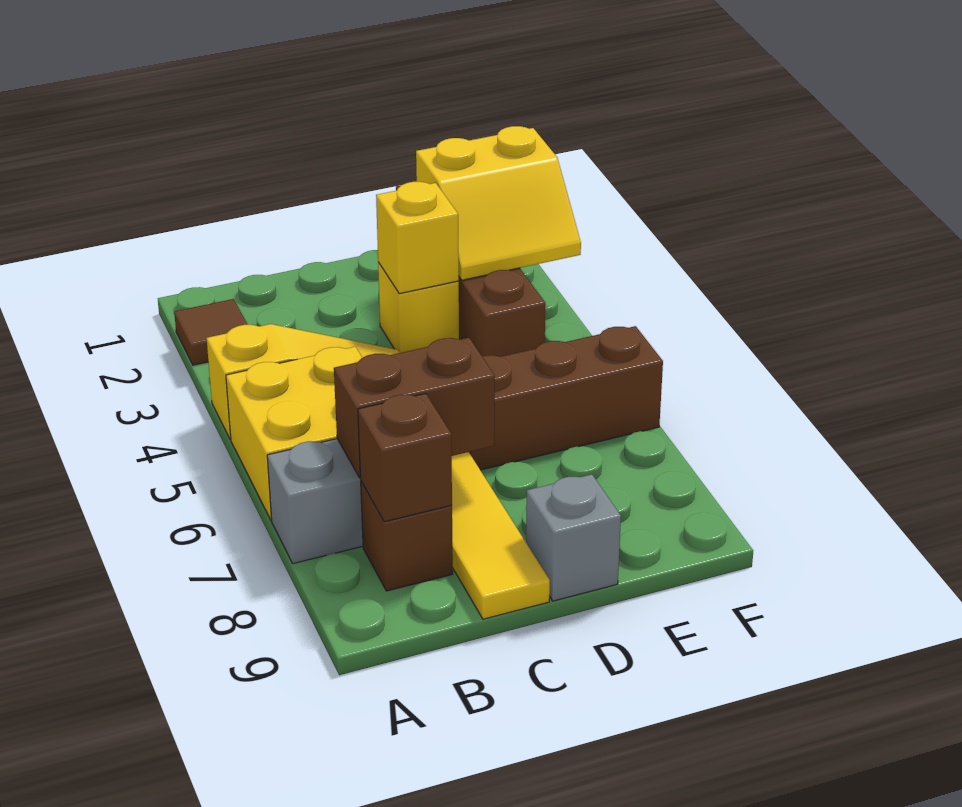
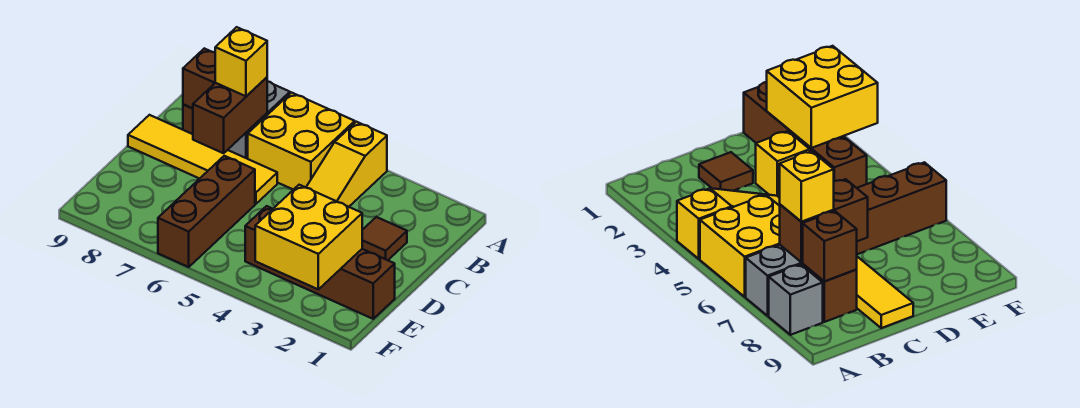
brown 1x1 tile [174,299,248,365] -> brown 1x1 tile moved to [362,217,407,260]
yellow 1x1 brick [376,182,459,294] -> yellow 1x1 brick moved to [215,27,267,96]
grey 1x1 brick [526,474,621,601] -> grey 1x1 brick moved to [769,265,823,335]
yellow 2x2 slope [416,126,581,280] -> yellow 2x2 brick [255,185,362,289]

